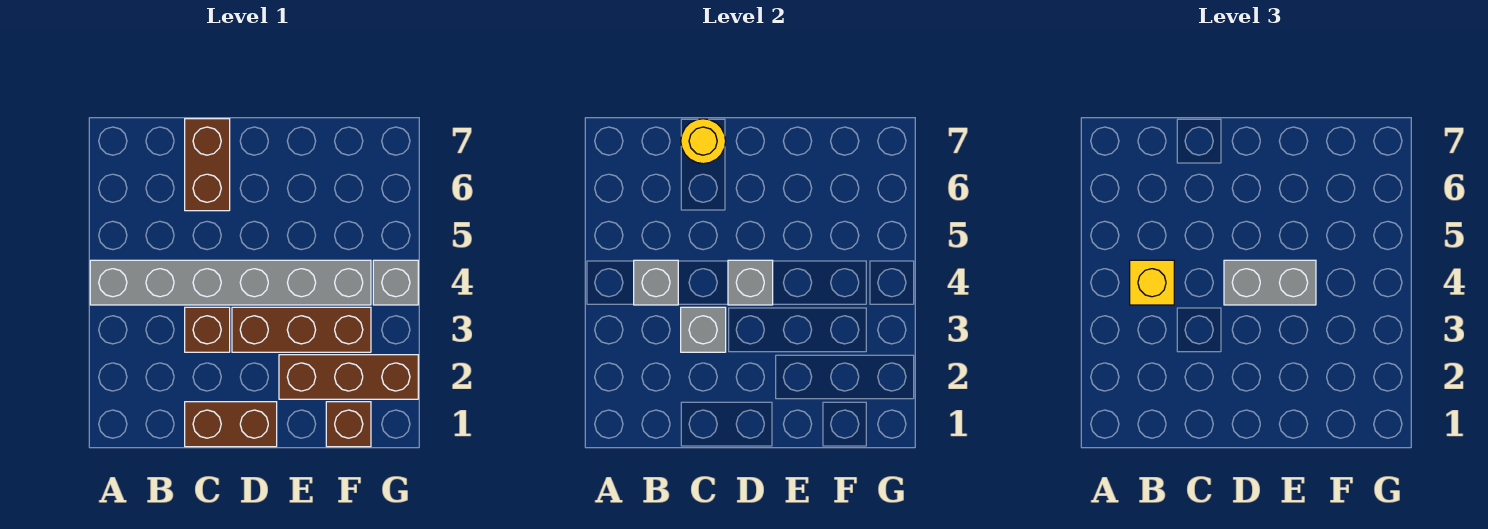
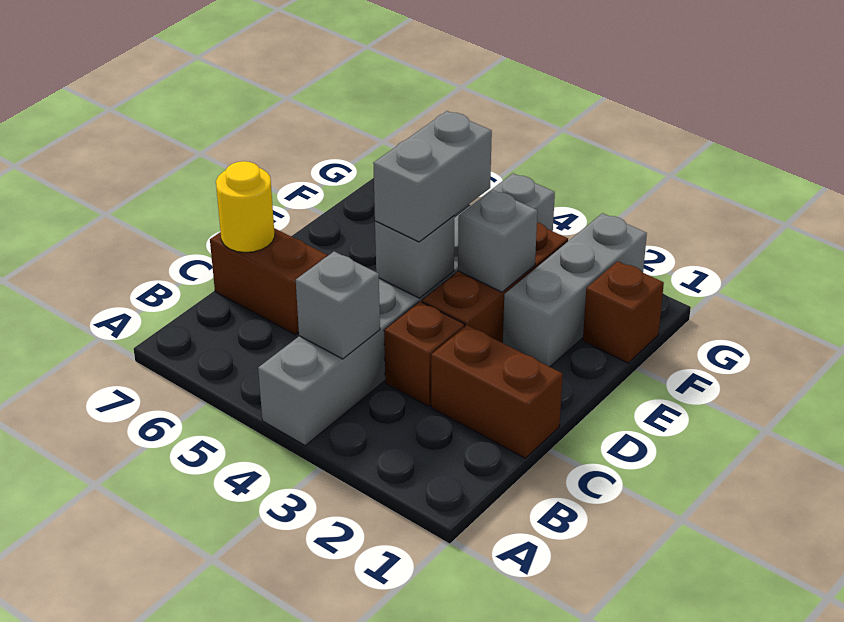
yellow 1x1 brick [1130,260,1174,305] -> none
brown 1x2 brick [185,402,277,447] -> brown 1x2 brick turned to [431,325,563,458]
grey 1x1 brick [681,307,726,352] -> grey 1x1 brick moved to [458,190,537,292]
brown 1x3 brick [279,355,418,399] -> grey 1x3 brick [503,213,647,367]

